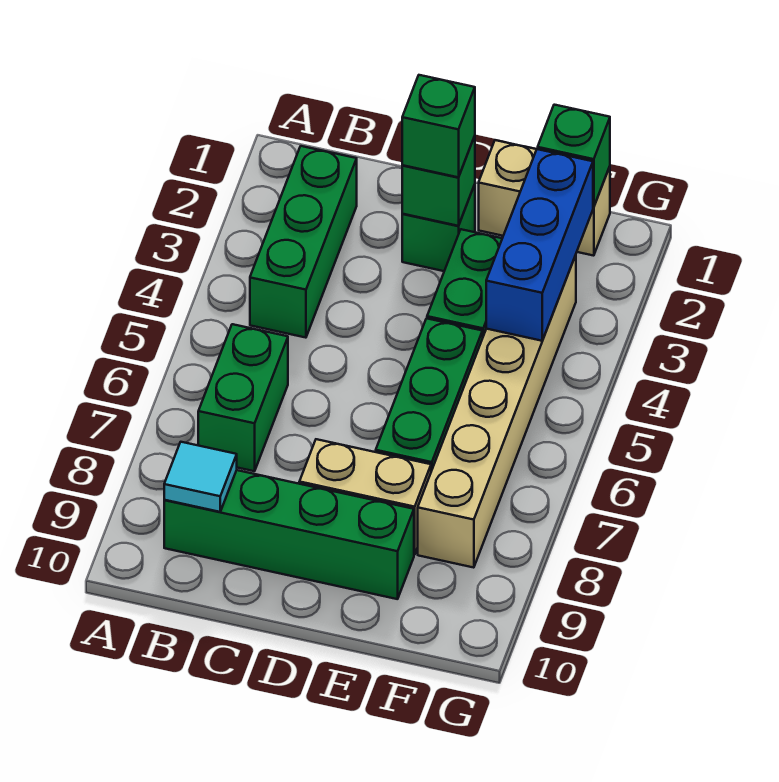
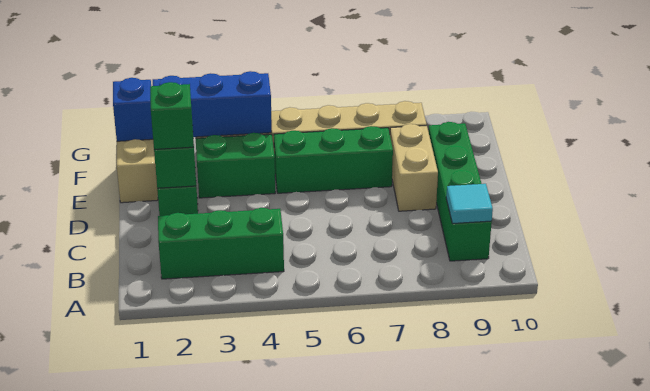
green 1x2 brick [198,324,288,471] -> none
green 1x1 brick [538,105,610,207] -> blue 1x1 brick [113,78,153,141]

